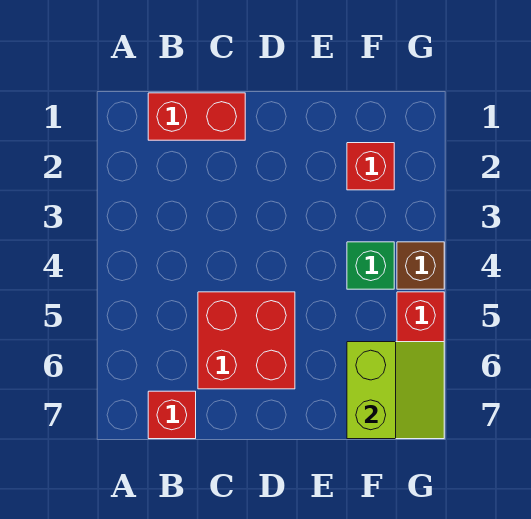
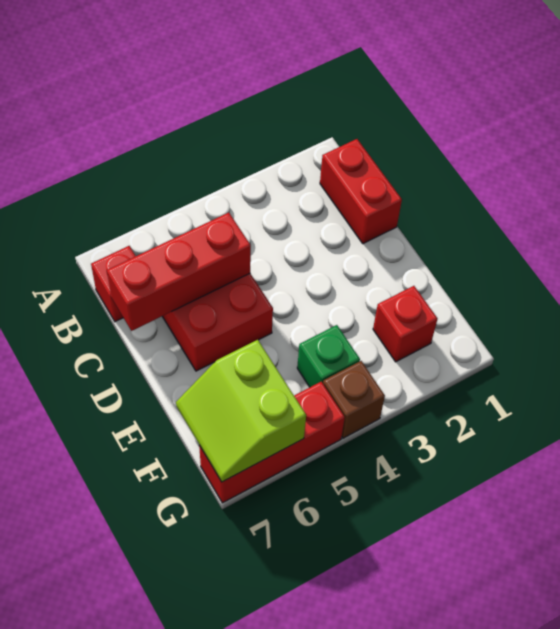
none -> red 1x3 brick [107,213,251,331]
lime 2x2 slope [347,342,444,439] -> lime 2x2 slope turned to [176,340,306,482]

